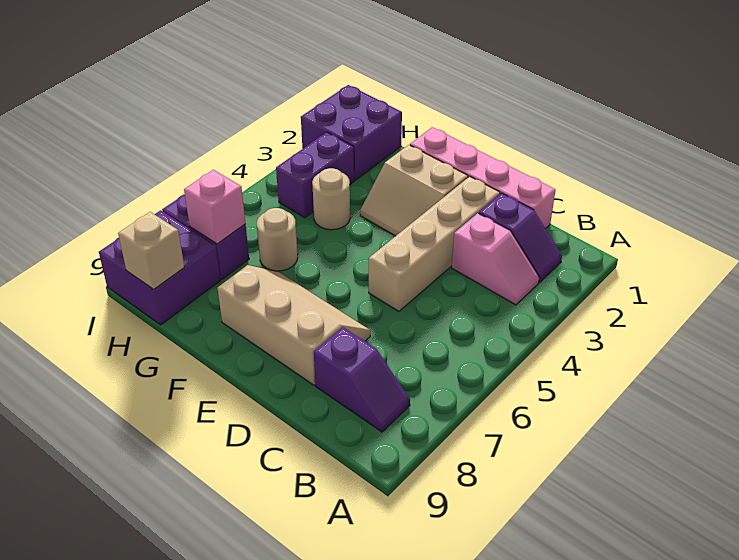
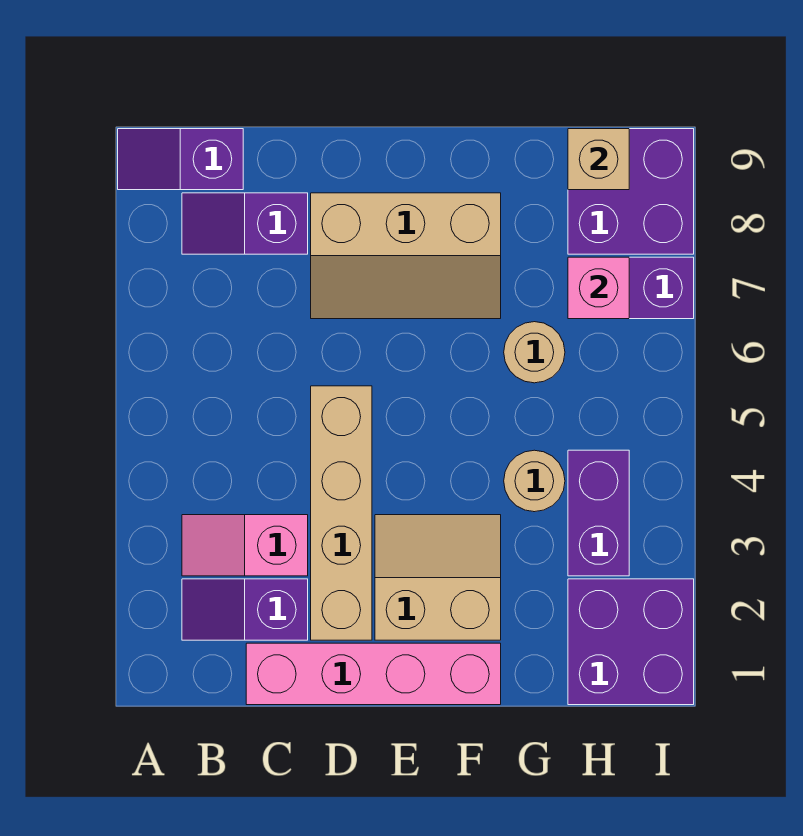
none -> purple 1x2 slope [118,129,243,190]

